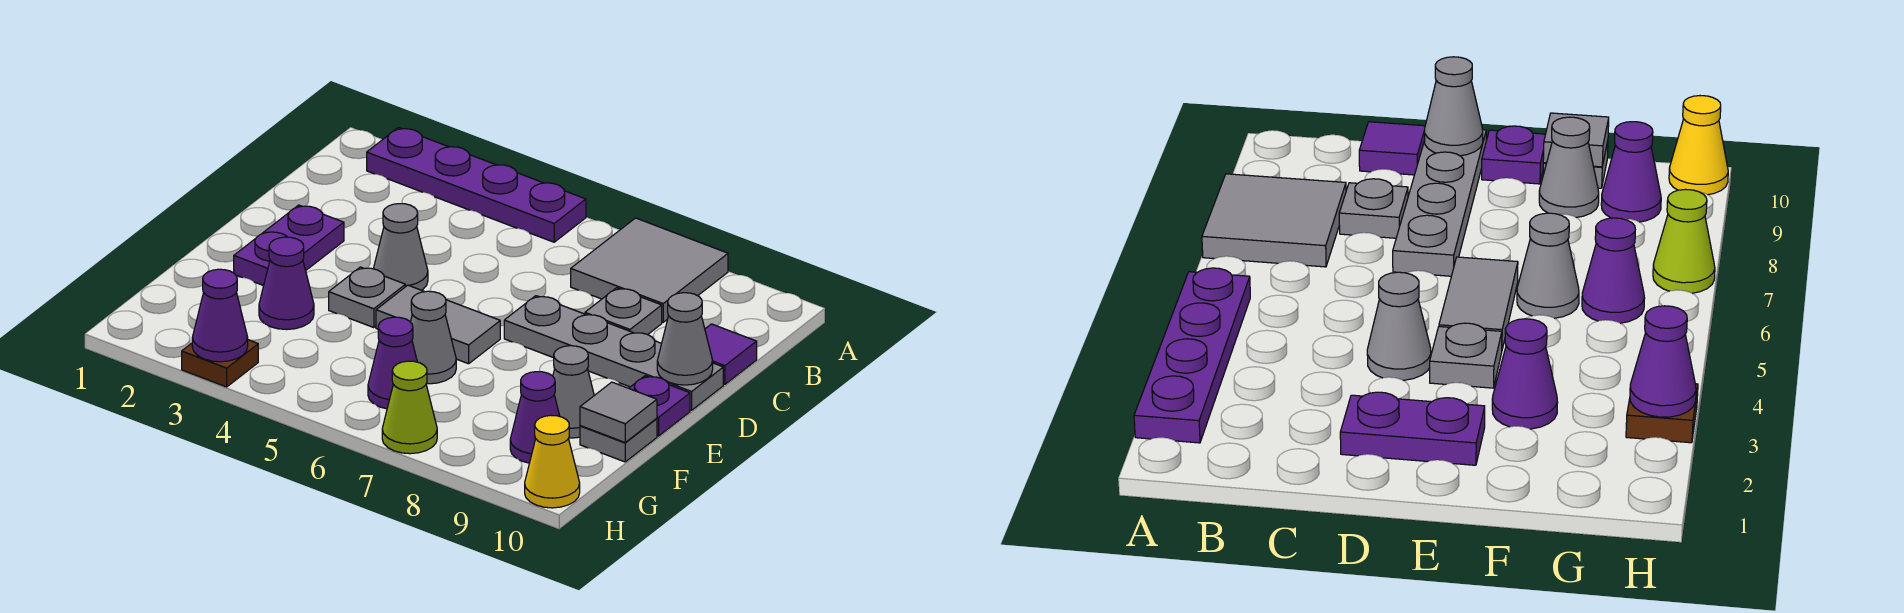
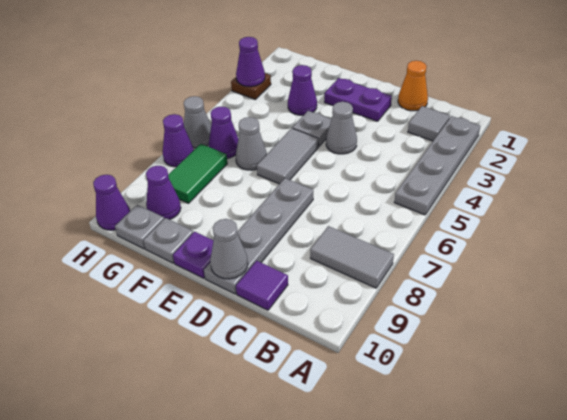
purple 1x4 plate [367,128,586,242] -> grey 1x4 plate [394,116,480,215]
grey 2x2 tile [571,218,728,322] -> grey 1x2 tile [310,226,394,288]
none -> orange 1x1 cone [398,61,428,111]
grey 1x1 plate [585,288,662,335] -> grey 1x1 plate moved to [115,205,164,249]
grey 1x1 cone [553,346,594,438] -> grey 1x1 cone moved to [184,96,211,148]
grey 1x1 tile [580,382,657,442] -> grey 1x1 tile moved to [408,106,450,141]
none -> green 1x2 tile [168,144,227,203]
lime 1x1 cone [382,361,437,454] -> purple 1x1 cone [163,114,194,167]
yellow 1x1 cone [525,415,580,508] -> purple 1x1 cone [93,175,130,230]

